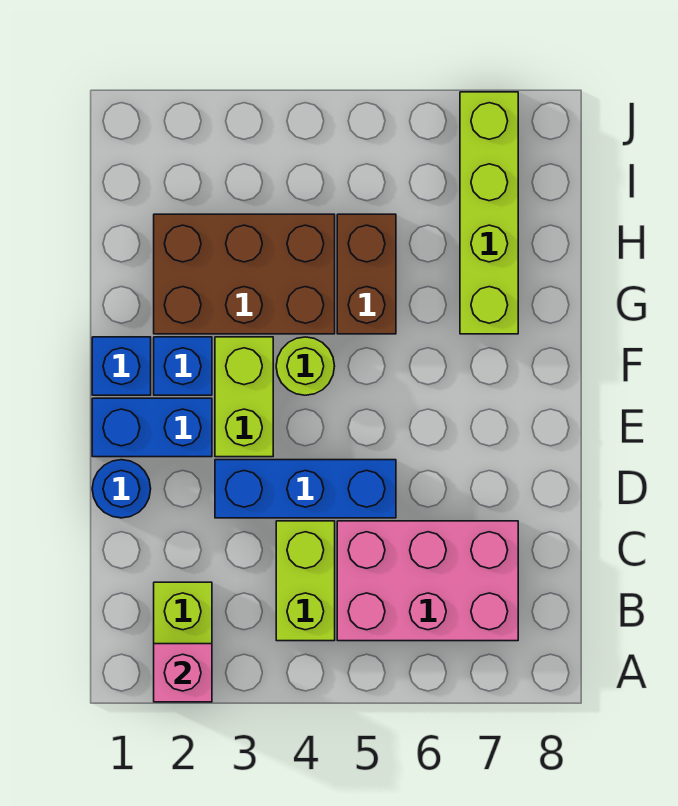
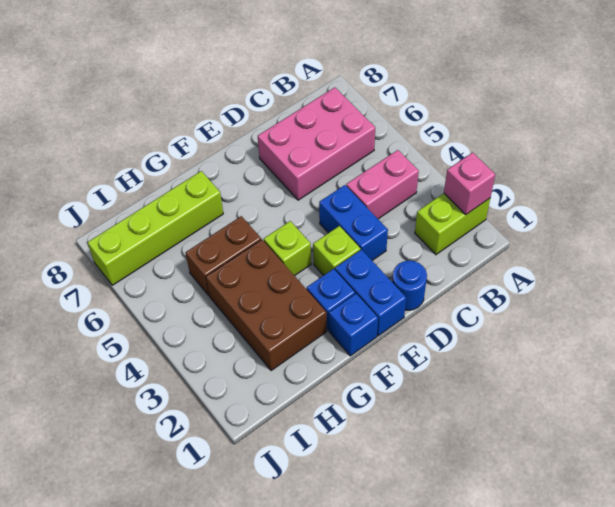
lime 1x2 brick [276,521,335,641] -> pink 1x2 brick [346,150,419,219]
pink 2x3 brick [337,521,518,641] -> pink 2x3 brick turned to [258,87,375,200]
blue 1x3 brick [215,460,396,518] -> blue 1x2 brick [319,185,388,260]
lime 1x2 brick [215,337,273,457] -> lime 1x1 brick [313,226,360,275]
lime 1x1 round brick [276,337,335,395] -> lime 1x1 brick [264,221,311,276]

